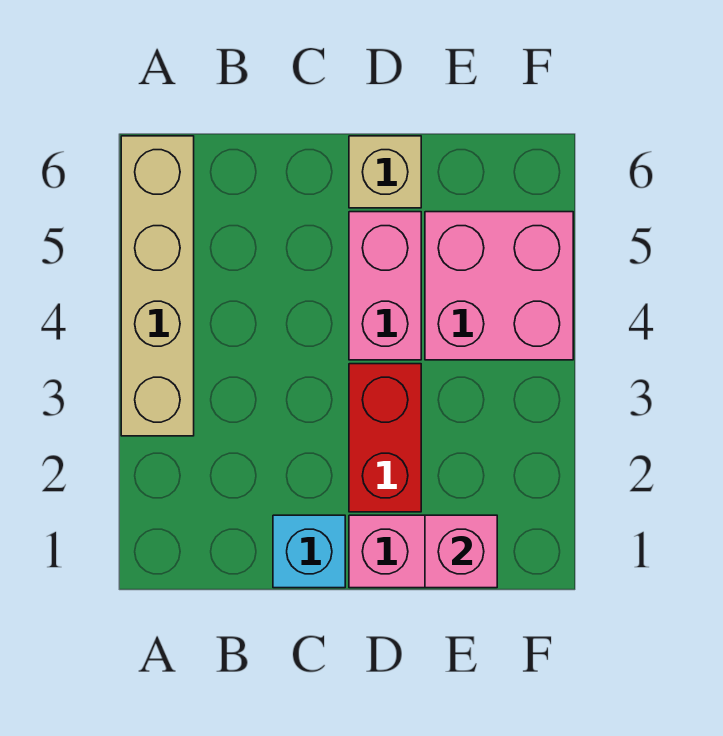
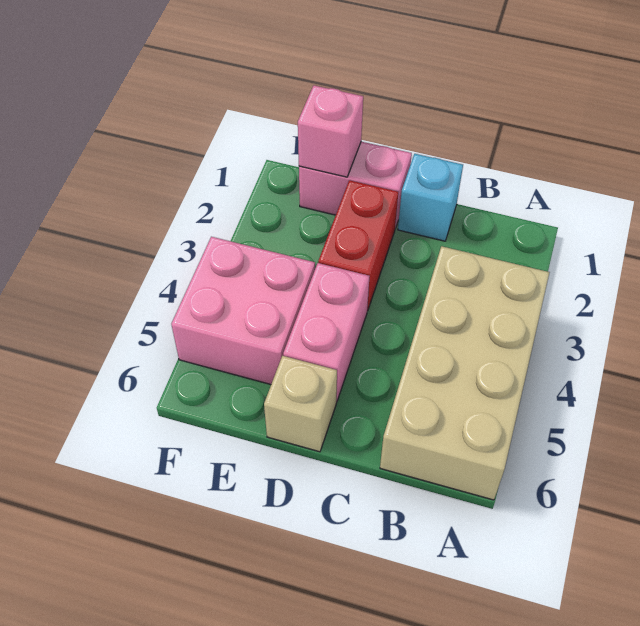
tan 1x4 brick [121,136,194,436] -> tan 2x4 brick [380,246,550,500]

